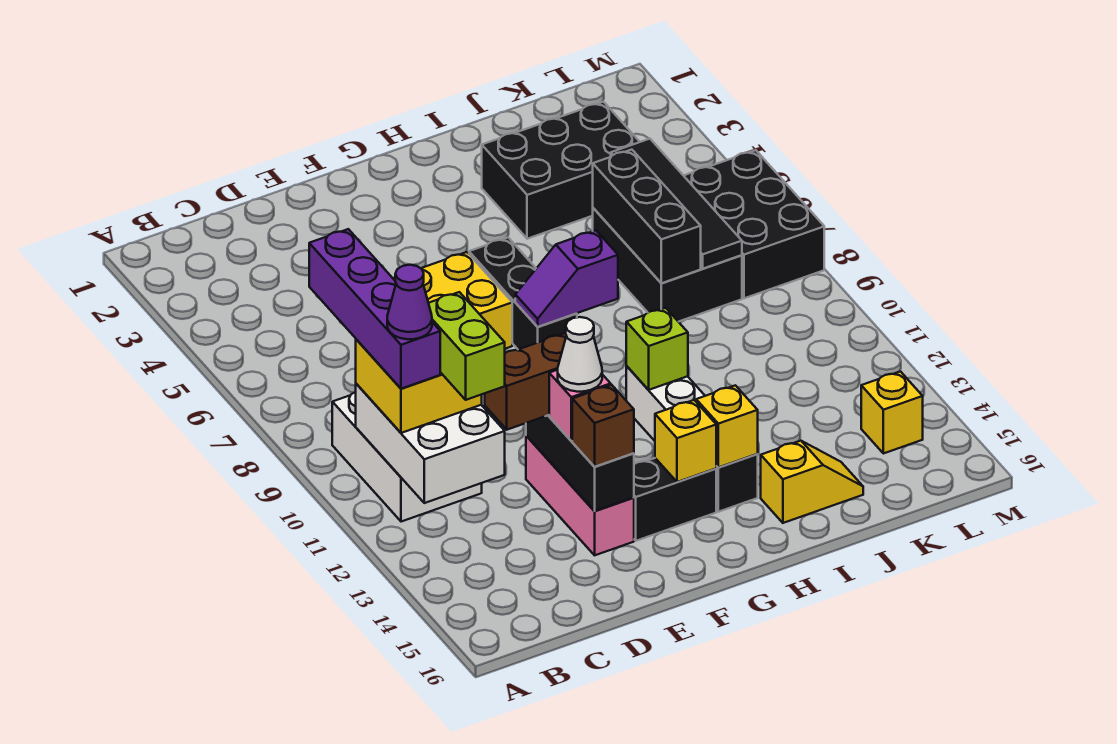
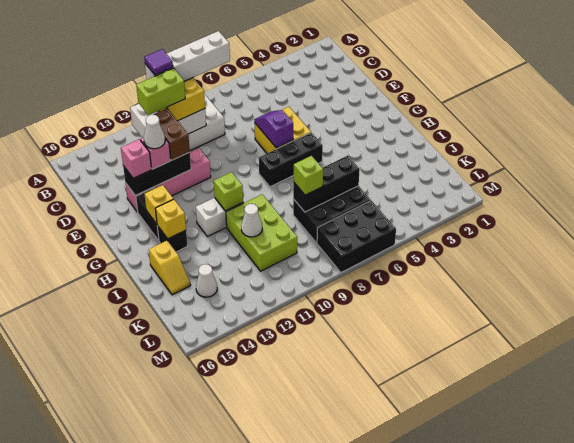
purple 1x4 brick [309,229,440,389] -> white 1x4 brick [145,31,230,81]
purple 1x1 cone [387,265,432,339] -> purple 1x1 tile [144,49,173,75]
pink 1x3 brick [526,436,634,555] -> pink 1x4 brick [125,148,211,212]
brown 1x1 brick [572,385,634,467] -> pink 1x1 brick [121,139,152,178]
purple 1x2 slope [515,230,618,327] -> purple 1x2 slope moved to [254,110,293,148]
black 2x3 brick [482,102,639,239] -> none
none -> lime 2x3 brick [226,194,297,271]
none -> lime 1x1 brick [294,156,323,195]
none -> white 1x1 cone [241,204,262,237]
black 1x4 tile [611,139,742,269] -> none
none -> white 1x1 cone [196,264,217,297]
yellow 1x1 brick [861,371,923,454] -> none

